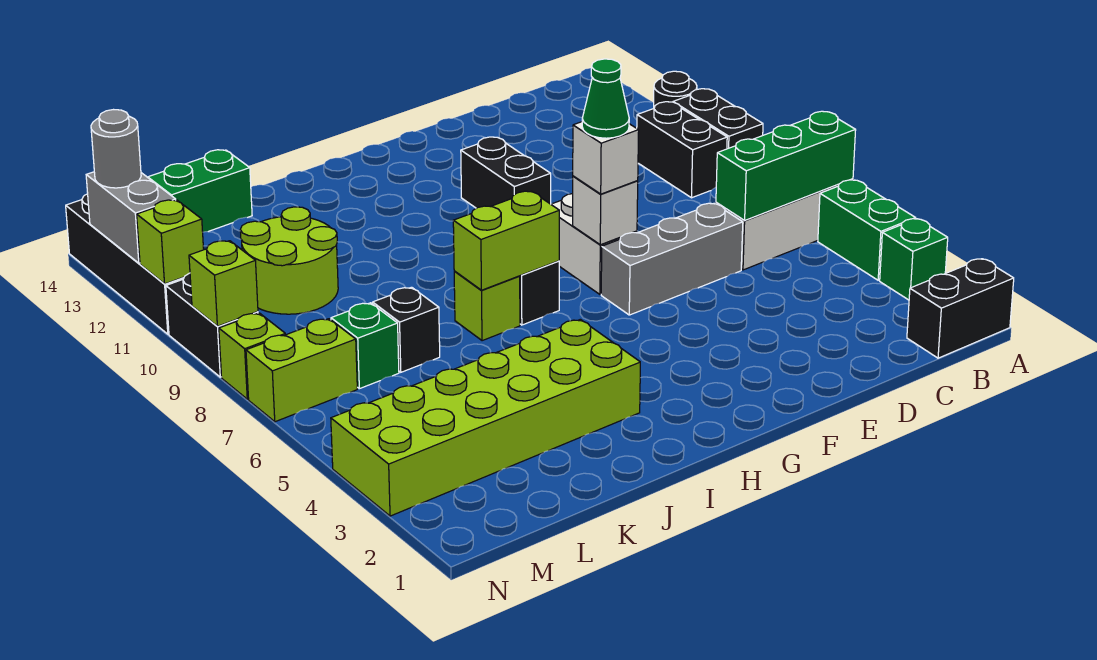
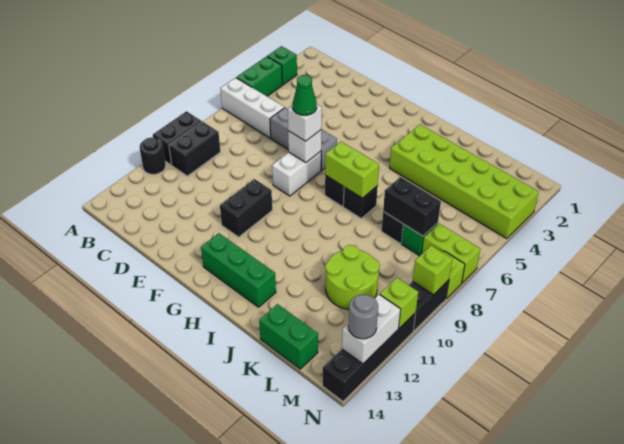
black 1x2 brick [907,259,1014,358] -> black 1x2 brick moved to [383,177,441,236]
green 1x3 brick [716,111,856,220] -> green 1x3 brick moved to [201,233,276,307]
lime 1x1 brick [454,271,520,341] -> black 1x1 brick [343,186,378,218]
grey 1x2 brick [86,172,176,263] -> white 1x2 brick [342,295,401,364]

